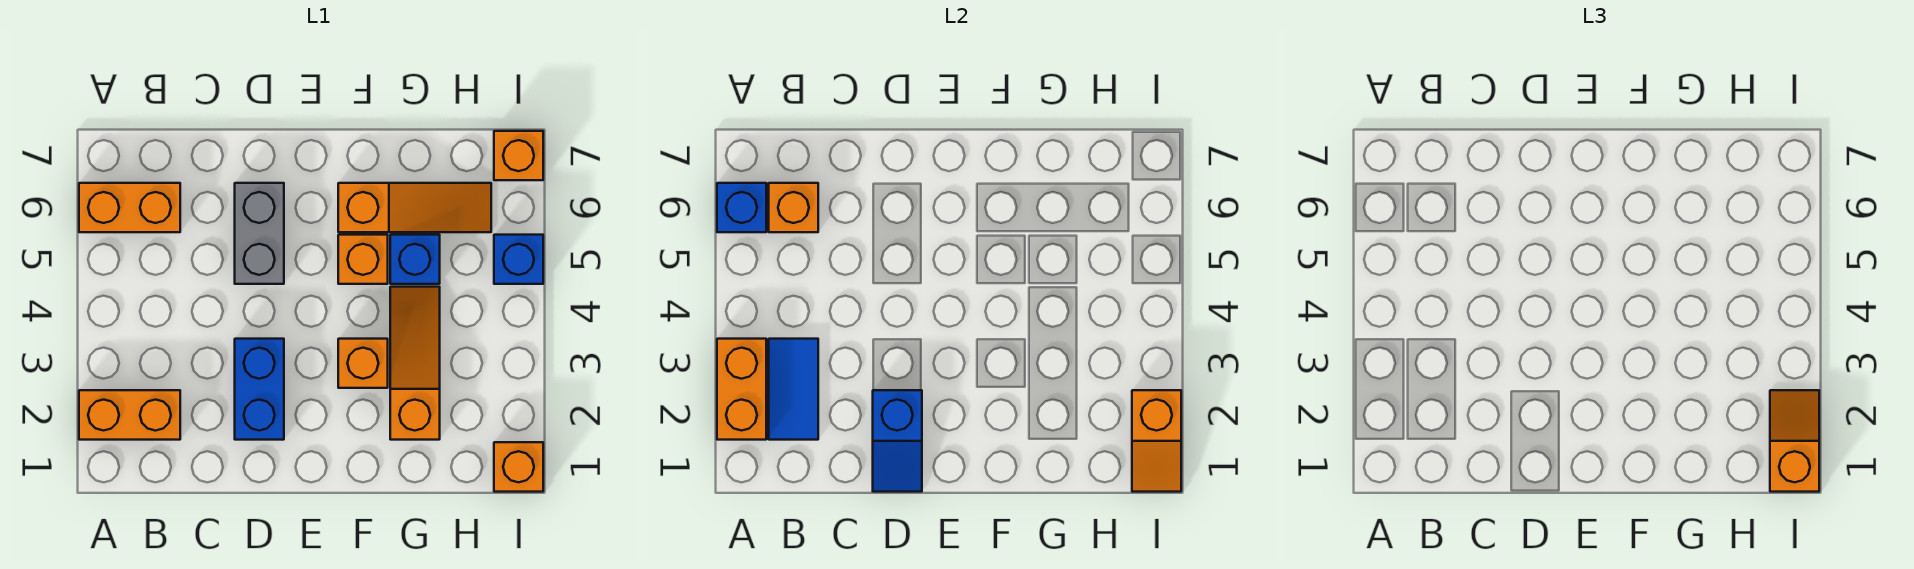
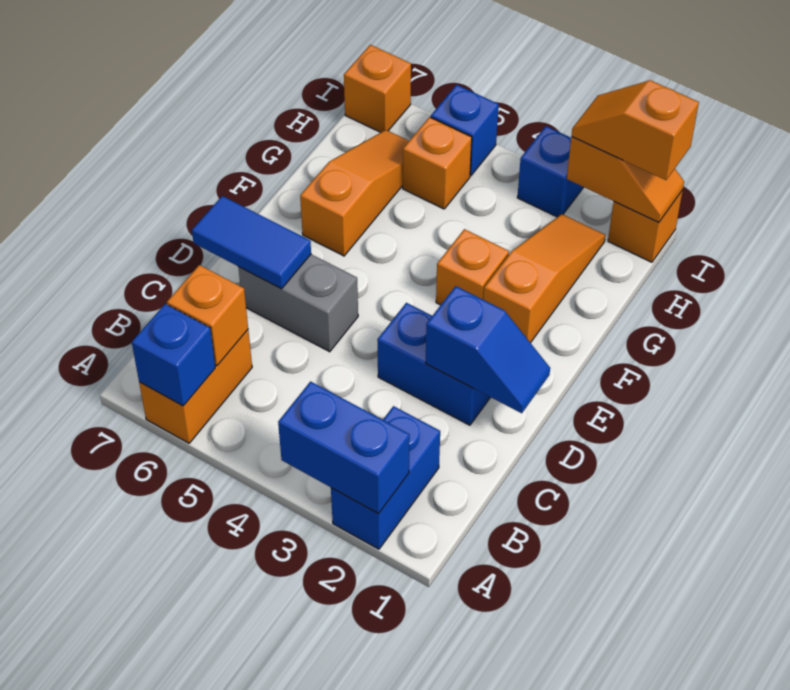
orange 1x2 brick [79,390,180,440] -> blue 1x2 brick [331,406,440,549]
orange 1x2 brick [717,339,766,440] -> blue 1x2 brick [278,382,410,513]
blue 1x2 tile [769,339,818,440] -> blue 1x2 tile moved to [192,196,311,289]
orange 1x1 brick [338,235,388,284] -> orange 1x1 brick moved to [403,117,472,209]
orange 1x3 slope [390,287,440,440] -> orange 1x3 slope turned to [484,214,605,343]
blue 1x1 brick [390,235,440,284] -> blue 1x1 brick moved to [517,126,584,217]

